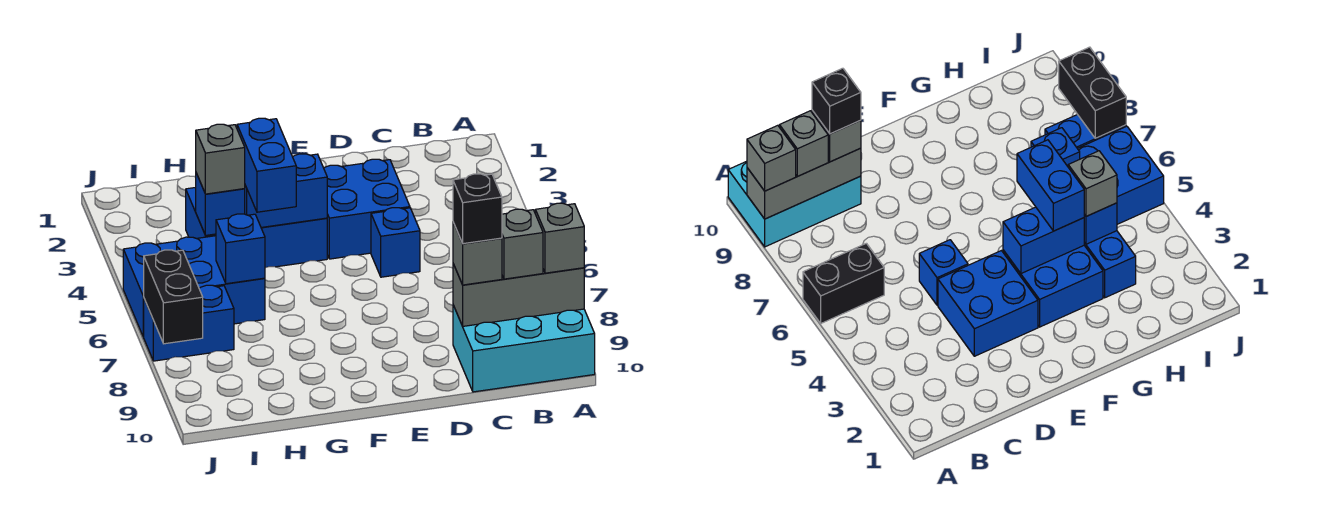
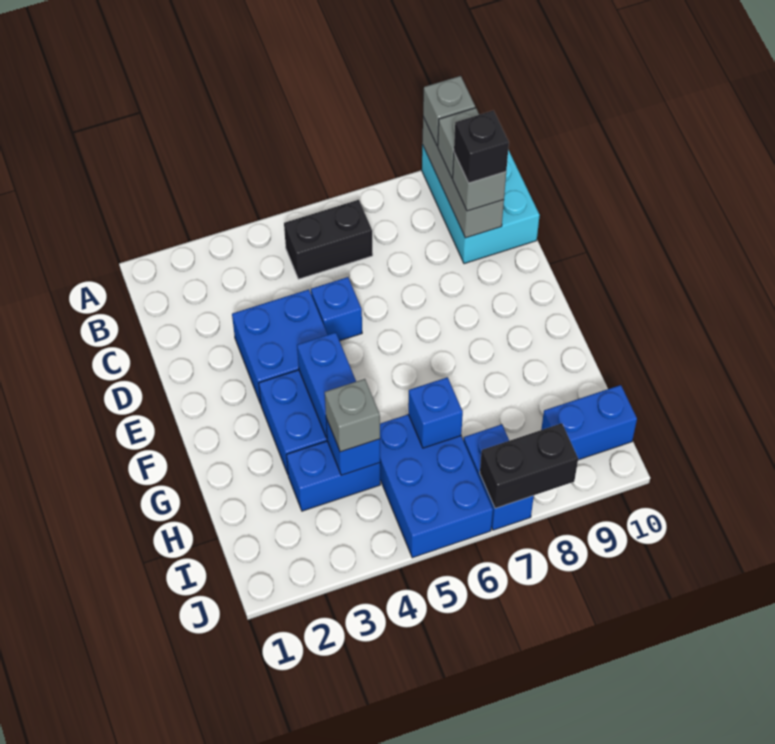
black 1x2 brick [803,243,884,323] -> black 1x2 brick turned to [284,200,373,279]
blue 1x2 brick [237,118,296,212] -> blue 1x2 brick moved to [541,385,637,460]

